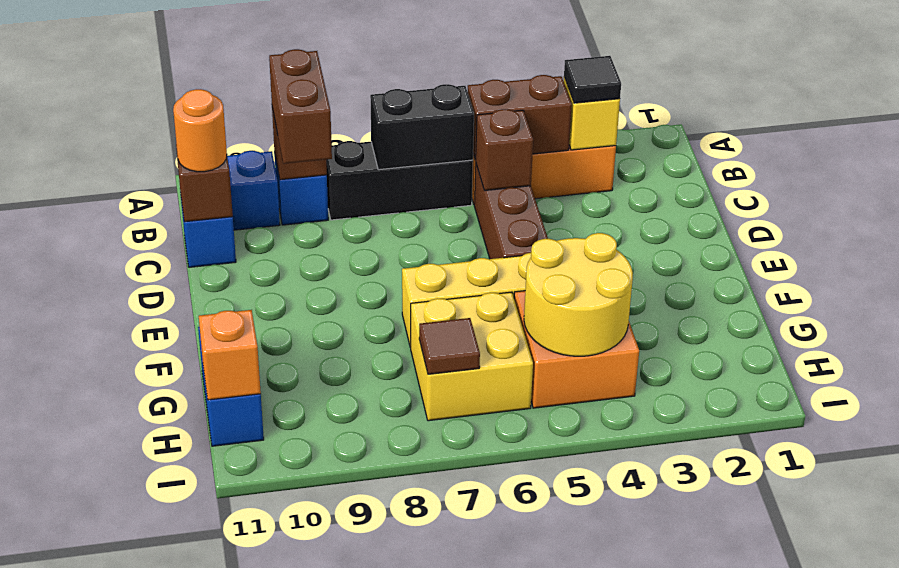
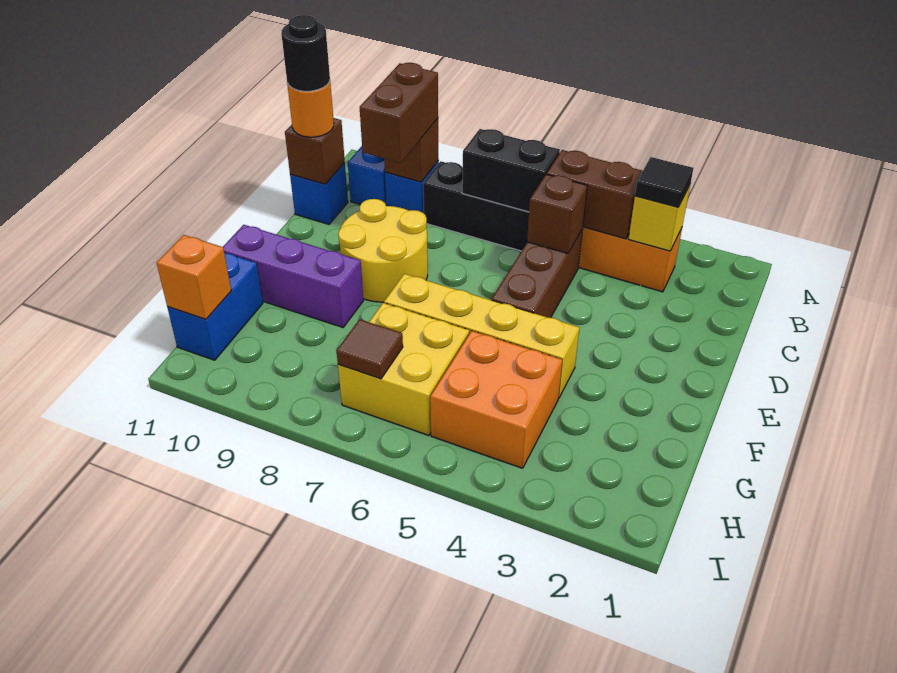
none -> black 1x1 round brick [281,15,330,91]
none -> purple 1x3 brick [223,225,364,327]
yellow 2x2 round brick [524,233,633,356] -> yellow 2x2 round brick moved to [338,199,428,302]

